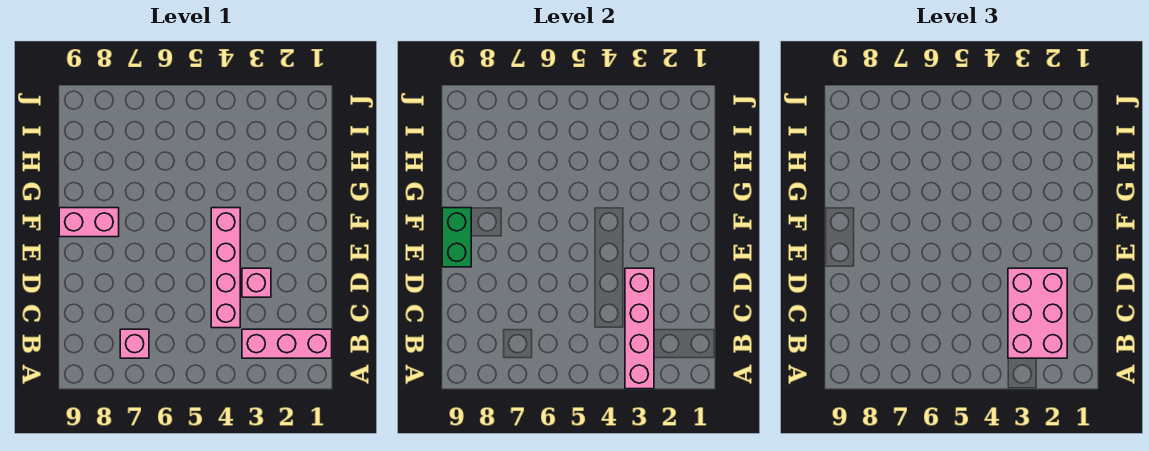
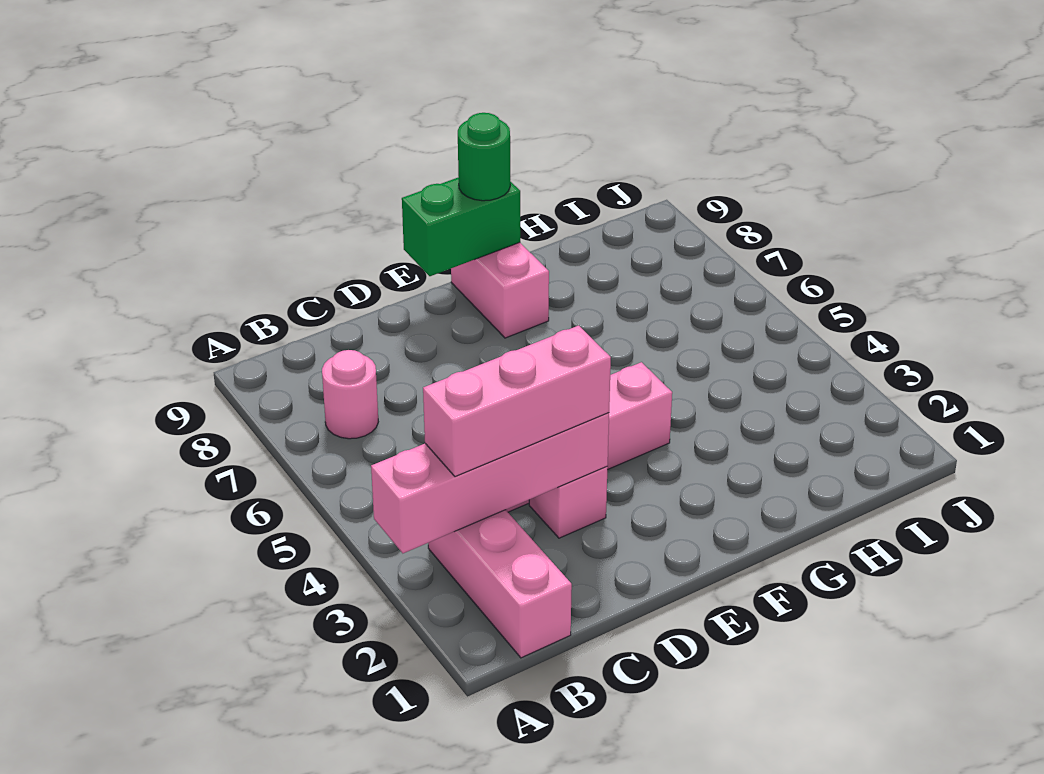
pink 2x3 brick [1008,268,1067,358] -> pink 1x3 brick [423,325,611,477]
pink 1x1 brick [120,329,149,358] -> pink 1x1 round brick [322,350,378,439]
none -> green 1x1 round brick [458,113,510,201]

